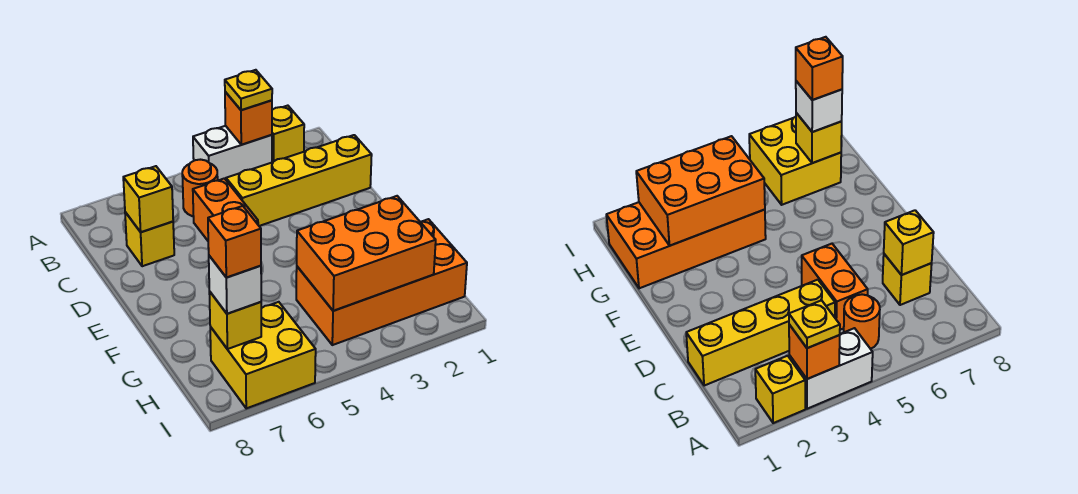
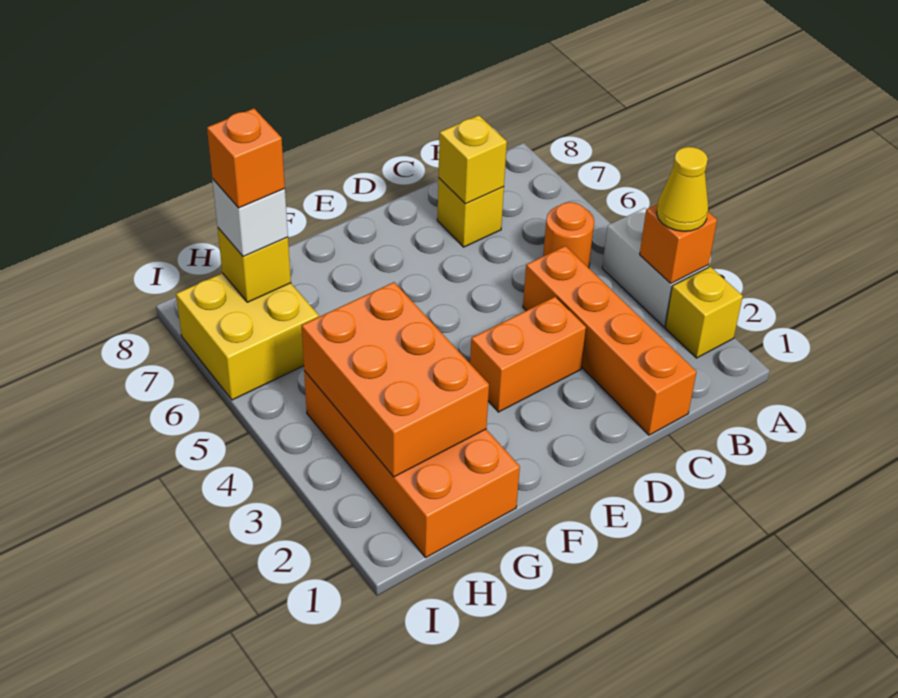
yellow 1x1 plate [225,70,272,110] -> yellow 1x1 cone [657,147,708,231]
yellow 1x4 brick [226,135,372,226] -> orange 1x4 brick [523,246,696,435]
orange 1x2 brick [193,178,258,241] -> orange 1x2 brick moved to [470,297,586,412]

